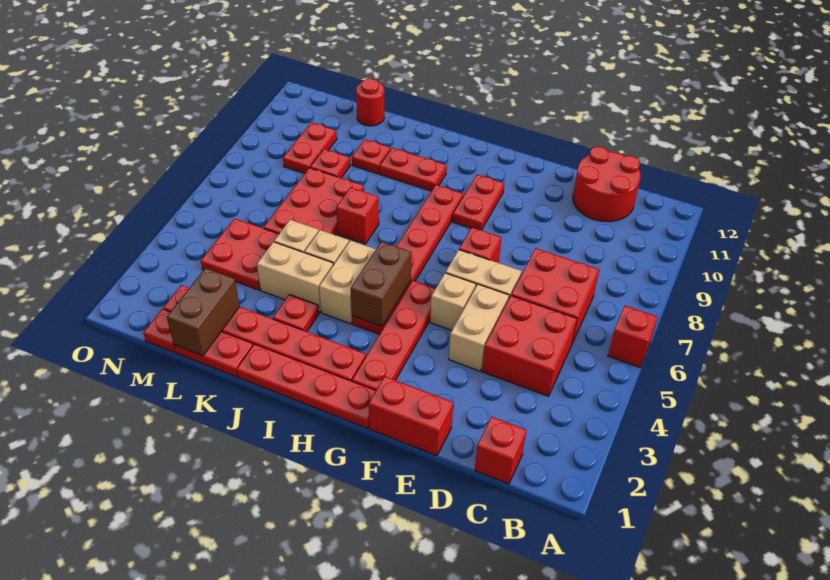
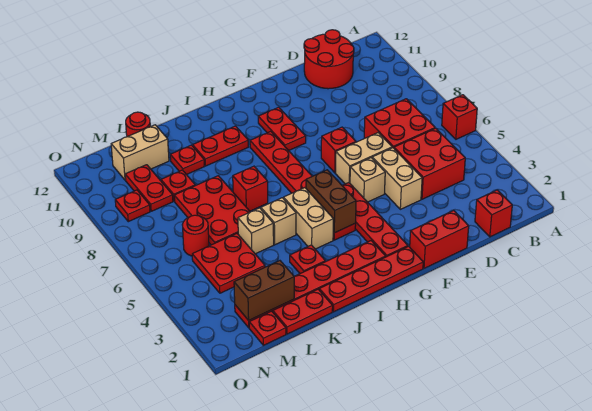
tan 1x2 brick [257,242,333,312] -> tan 1x2 brick moved to [111,125,169,180]
brown 1x2 brick [167,268,240,356] -> brown 1x2 brick turned to [234,261,294,320]
none -> red 1x1 round brick [182,215,209,256]
none -> red 1x1 plate [115,190,150,222]

